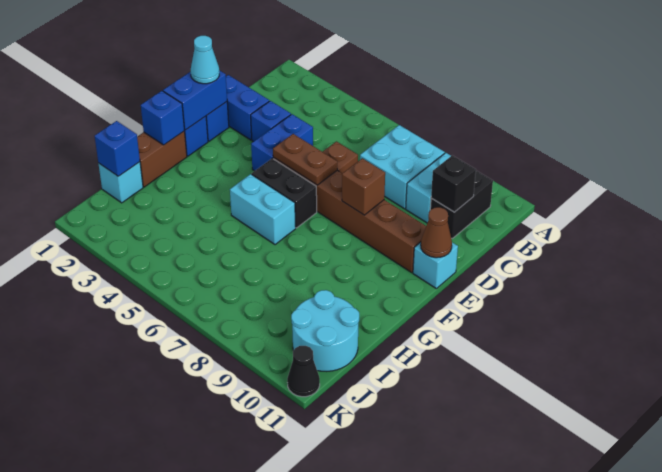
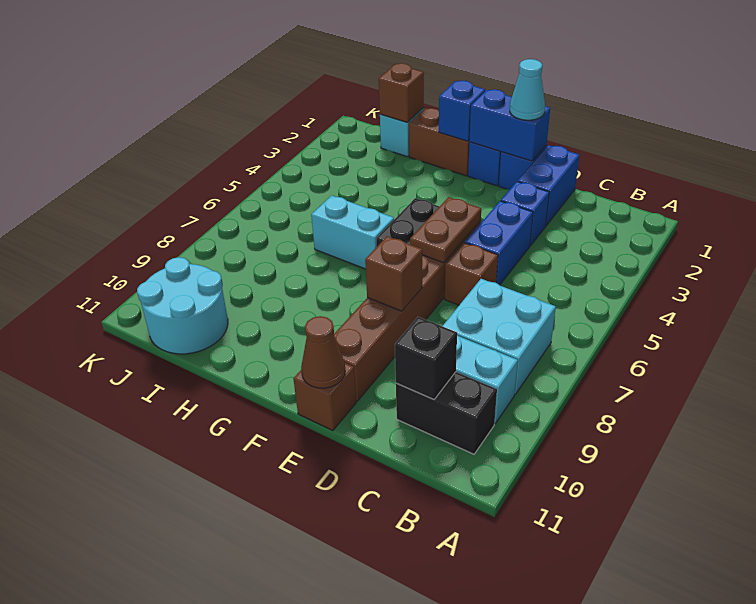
blue 1x2 brick [251,114,313,171] -> blue 1x2 brick turned to [465,201,533,285]
cyan 1x1 brick [413,242,458,288] -> brown 1x1 brick [293,363,356,431]
cyan 1x2 brick [230,174,296,245] -> cyan 1x2 brick turned to [311,195,394,269]
blue 1x1 brick [95,121,140,176] -> brown 1x1 brick [379,63,424,122]
black 1x1 cone [287,346,320,397] -> none

